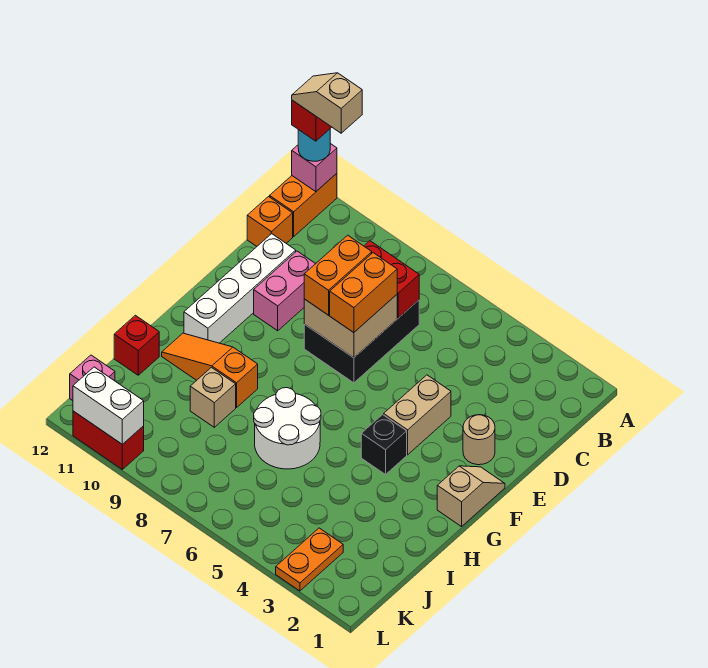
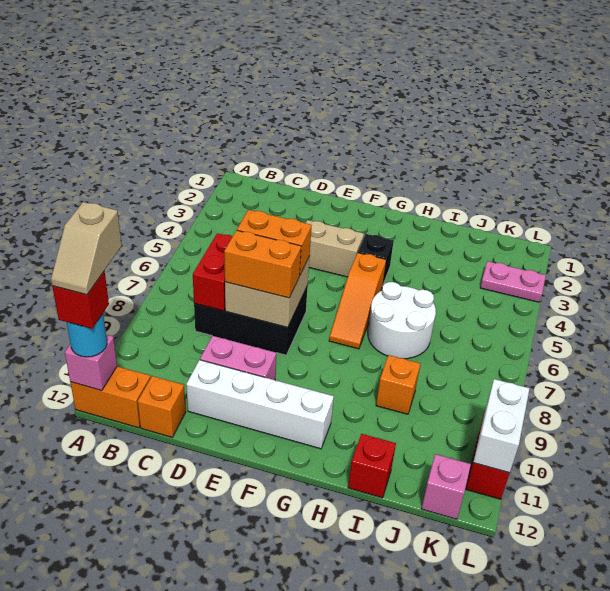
tan 1x1 round brick [463,415,495,465] -> none
tan 1x2 slope [437,466,505,527] -> none
orange 1x3 slope [162,333,258,408] -> orange 1x3 slope moved to [329,253,386,349]
tan 1x1 brick [190,367,236,427] -> orange 1x1 brick [376,355,420,414]
orange 1x2 plate [276,528,343,591] -> pink 1x2 plate [480,261,546,302]

